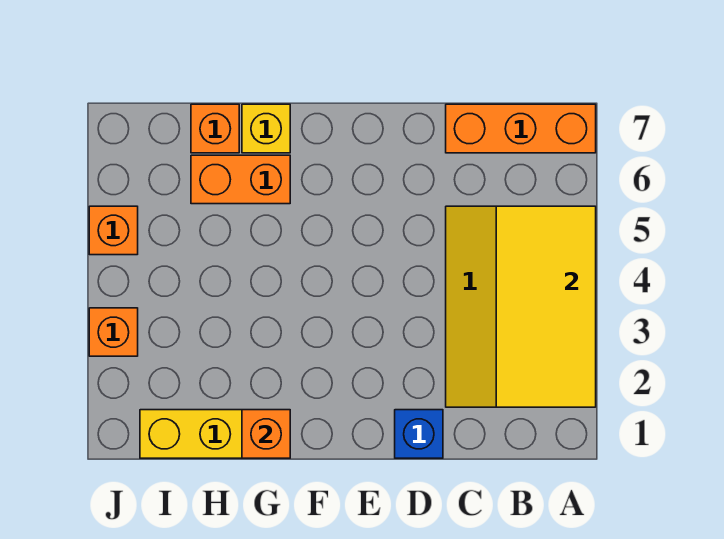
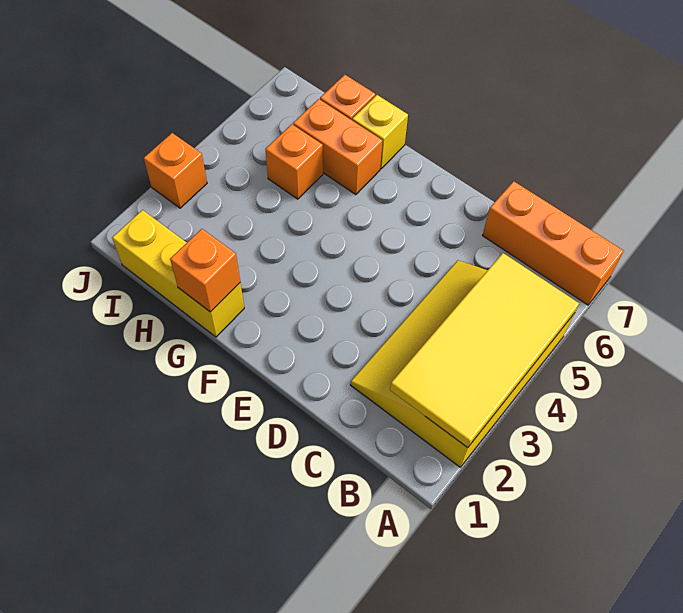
blue 1x1 brick [395,410,443,458] -> none
orange 1x1 brick [89,206,138,255] -> orange 1x1 brick moved to [265,124,323,199]

